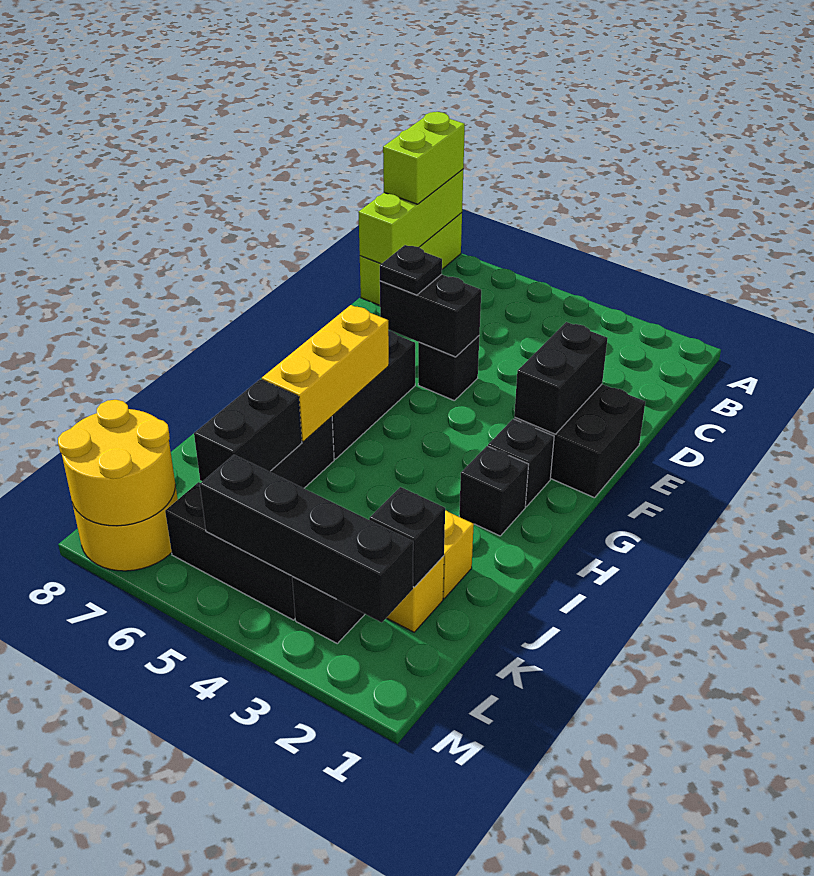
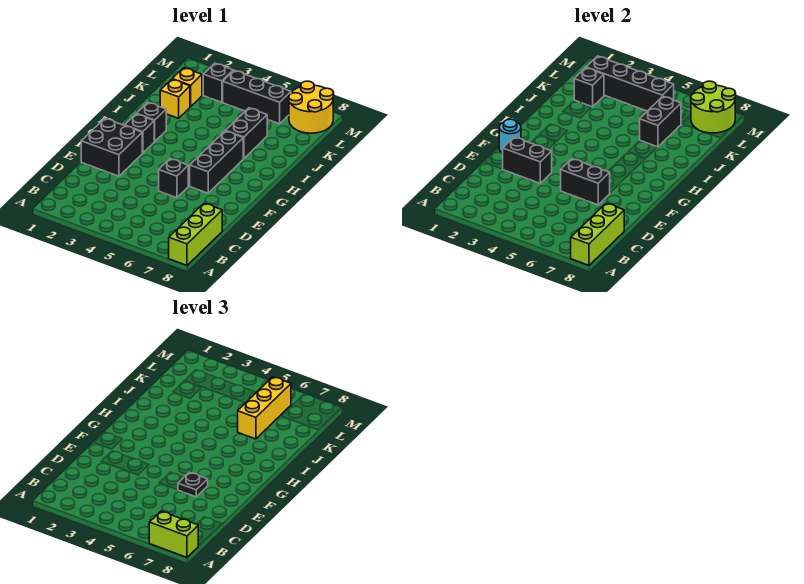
lime 1x2 brick [383,112,465,204] -> lime 1x2 brick turned to [149,511,198,558]
black 1x2 brick [514,322,608,434] -> black 1x2 brick turned to [503,137,552,183]
none -> cyan 1x1 round brick [499,119,521,153]
yellow 1x3 brick [262,305,389,441] -> yellow 1x3 brick moved to [238,377,291,439]
yellow 2x2 round brick [58,400,175,526] -> lime 2x2 round brick [691,81,736,133]

